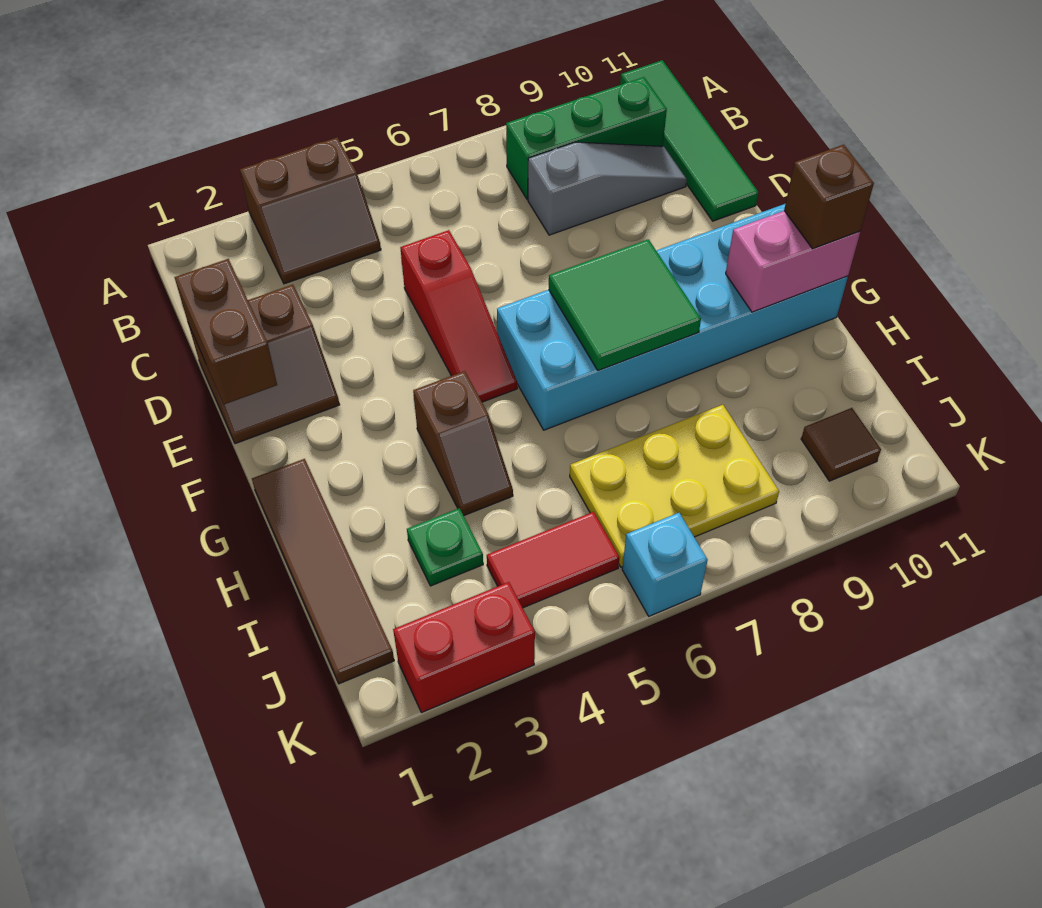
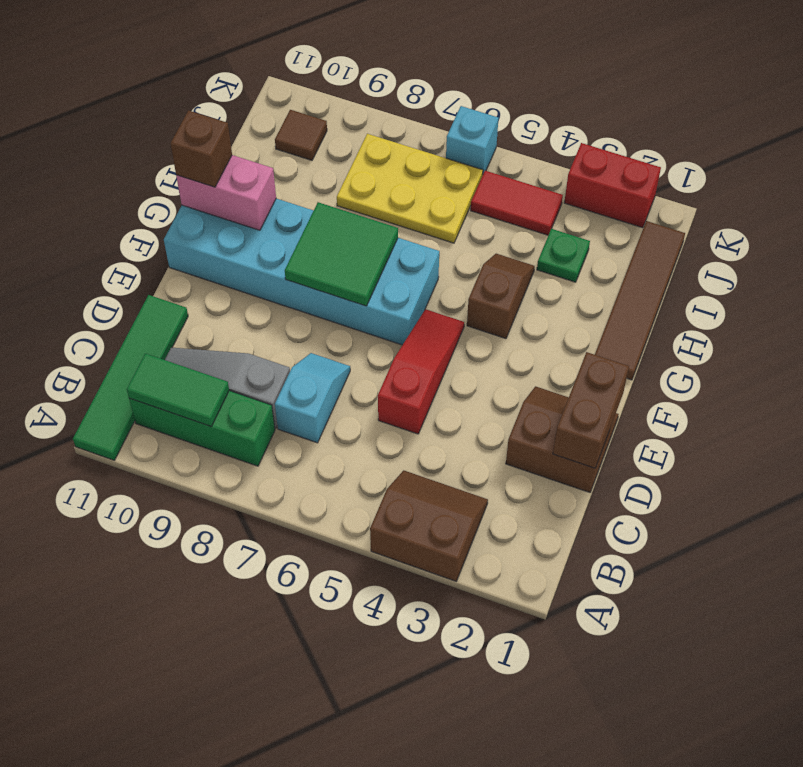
none -> green 1x2 tile [127,353,229,426]
none -> cyan 1x2 slope [275,353,350,443]

